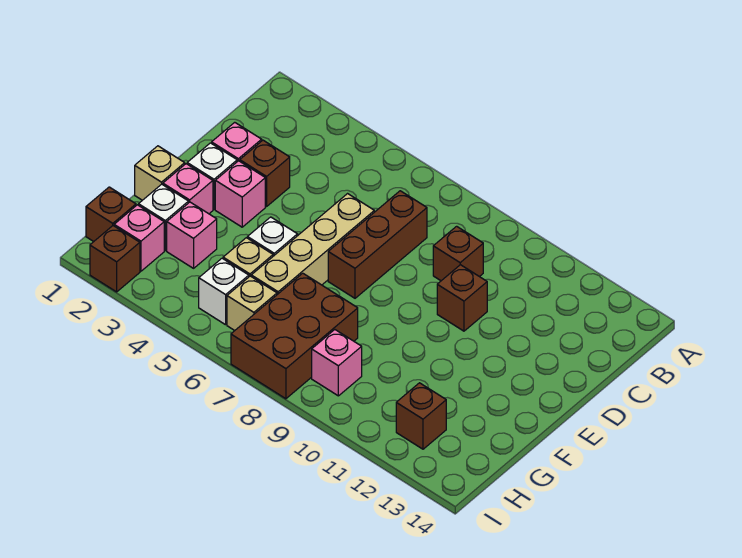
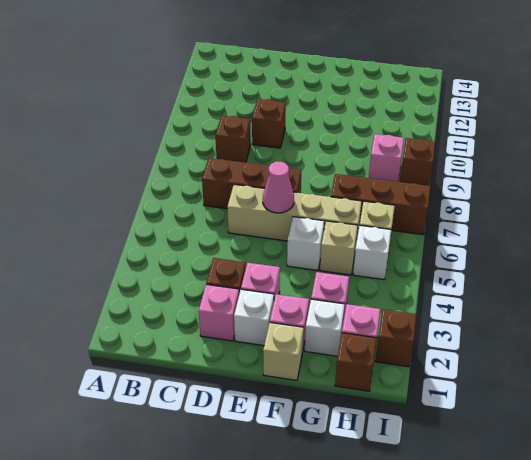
none -> pink 1x1 cone [263,162,294,213]
brown 2x3 brick [231,273,358,399] -> brown 1x3 brick [331,174,431,235]
brown 1x1 brick [396,383,446,449] -> brown 1x1 brick moved to [400,138,435,186]

